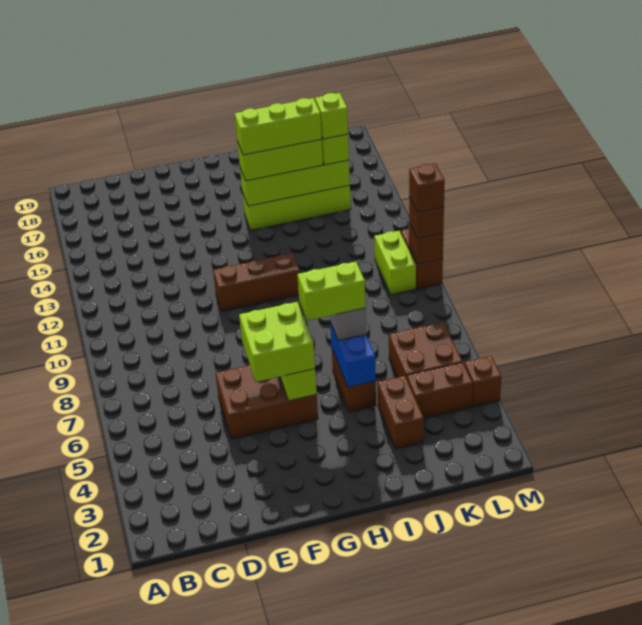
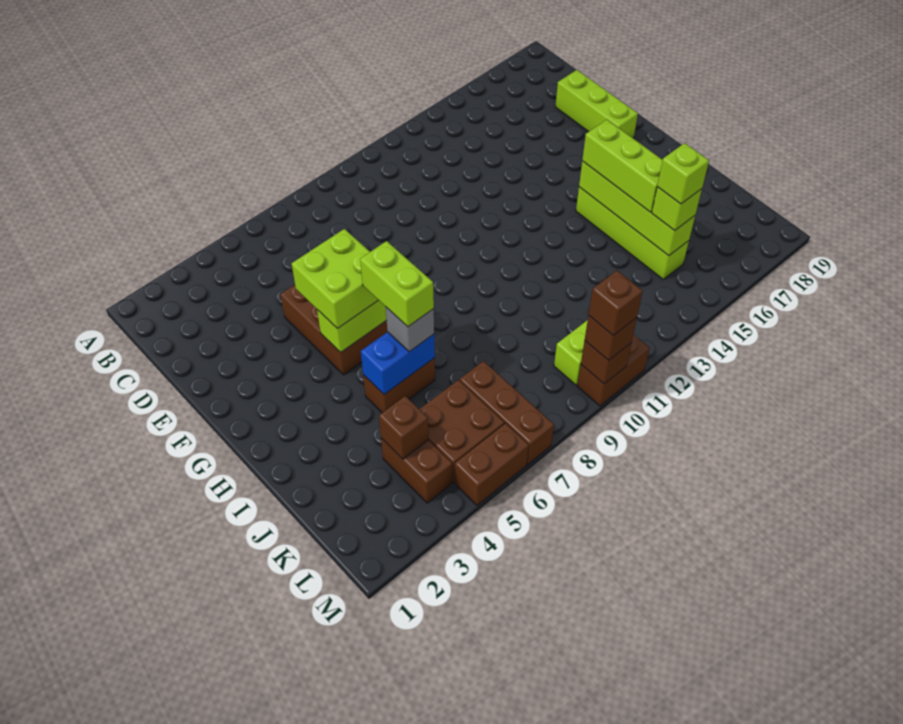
brown 1x3 brick [213,253,300,311] -> brown 1x3 brick moved to [460,361,554,464]
lime 1x3 brick [235,98,322,155] -> lime 1x3 brick moved to [555,70,638,138]
brown 1x2 brick [377,376,424,449] -> brown 1x2 brick moved to [455,423,529,505]
brown 1x1 brick [464,356,502,407] -> brown 1x1 brick moved to [379,396,429,459]

